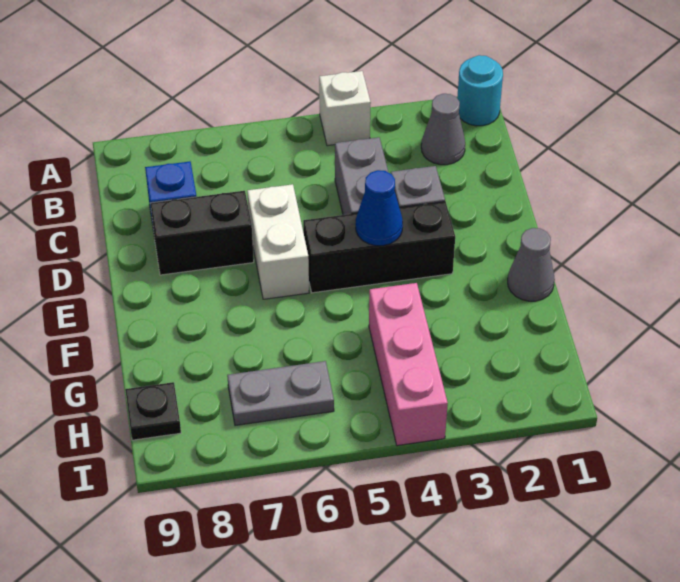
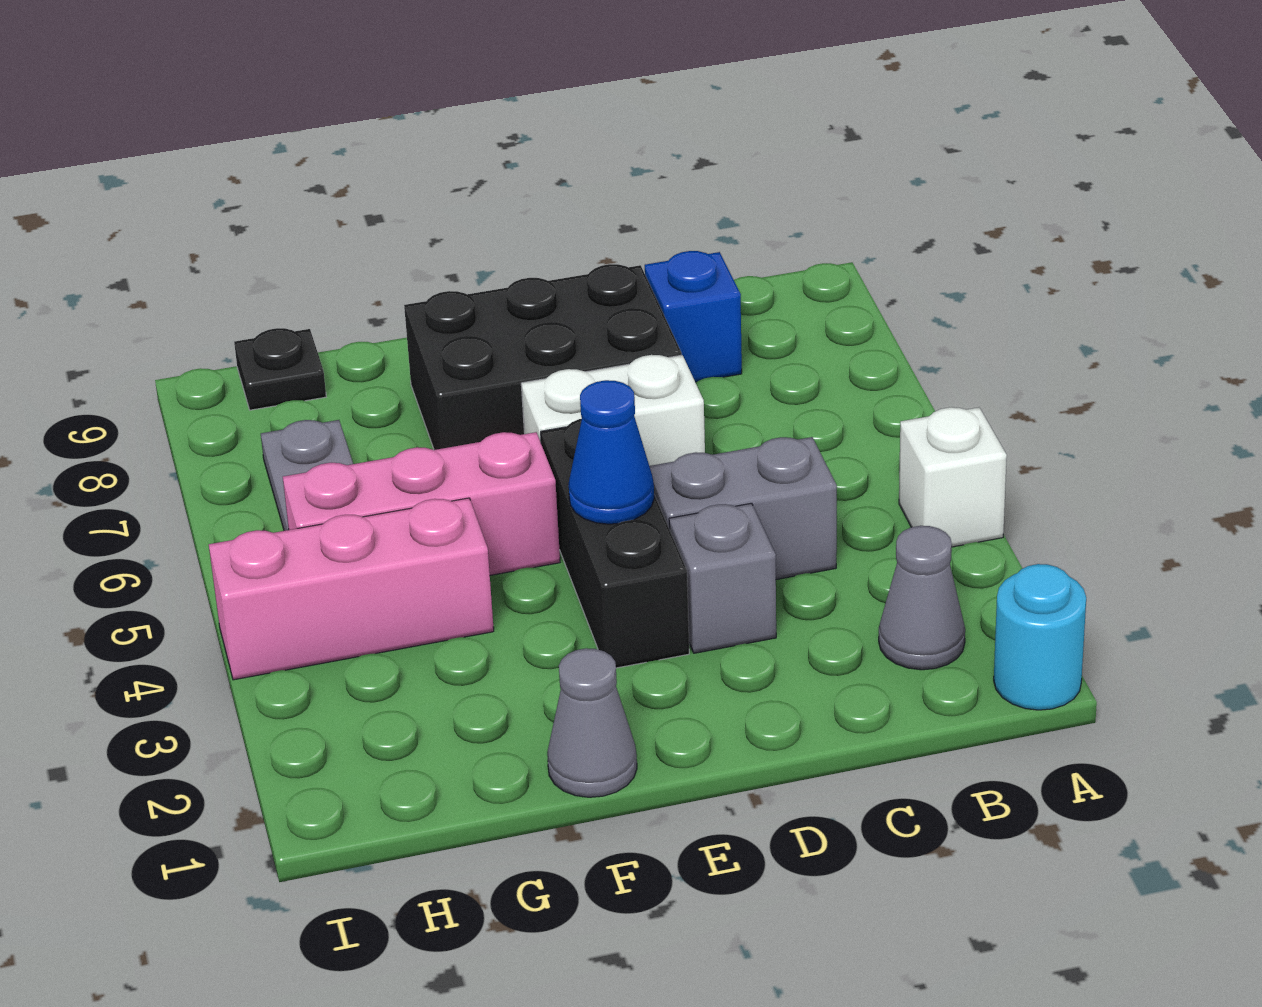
black 1x2 brick [151,191,254,275] -> black 2x3 brick [404,264,682,450]
none -> pink 1x3 brick [283,432,560,575]

